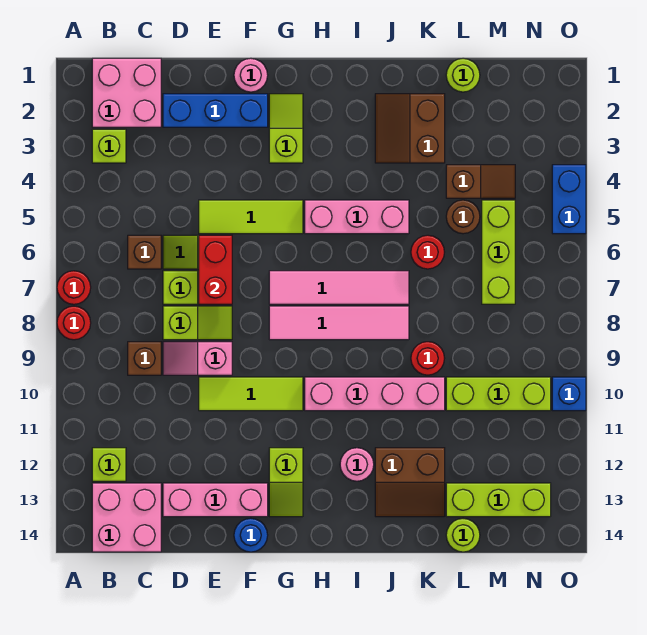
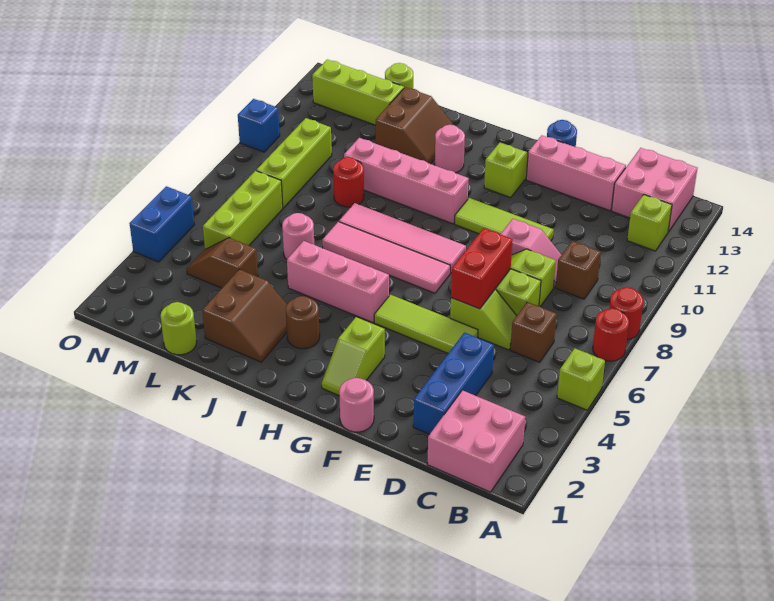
lime 1x1 brick [92,129,126,163] -> lime 1x1 brick moved to [557,348,605,410]
blue 1x3 brick [163,94,268,127] -> blue 1x3 brick turned to [413,333,494,434]
brown 2x2 slope [375,448,445,517] -> brown 2x2 slope turned to [376,87,454,164]
red 1x1 round brick [411,235,444,269] -> pink 1x1 round brick [282,213,314,259]
brown 1x1 round brick [446,200,480,234] -> brown 1x1 round brick moved to [286,296,320,349]
lime 1x3 brick [446,377,551,411] -> lime 1x3 brick turned to [256,118,332,208]

